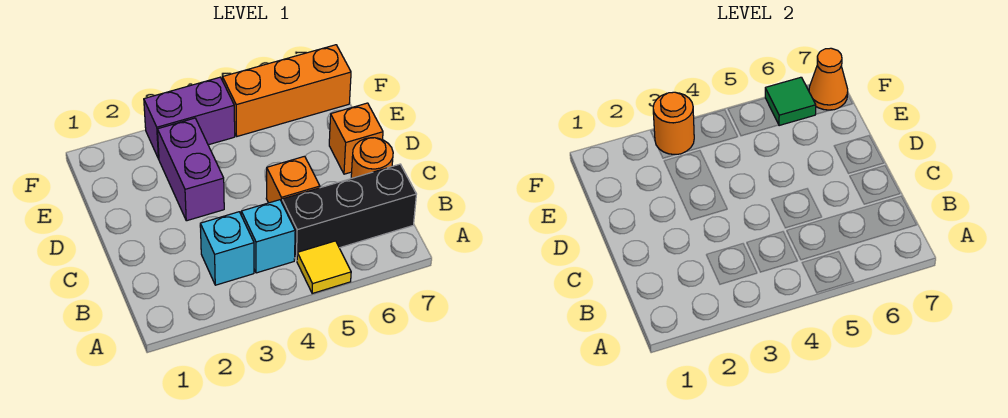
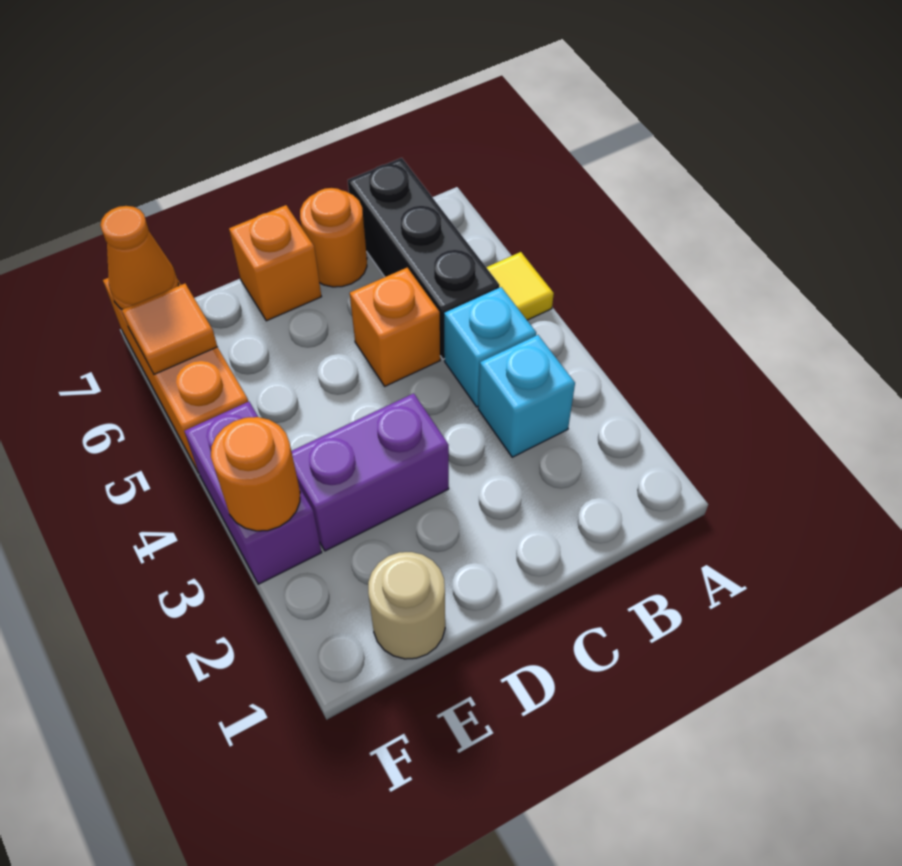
none -> tan 1x1 round brick [368,552,445,659]
green 1x1 tile [765,77,816,126] -> orange 1x1 tile [122,284,217,374]

